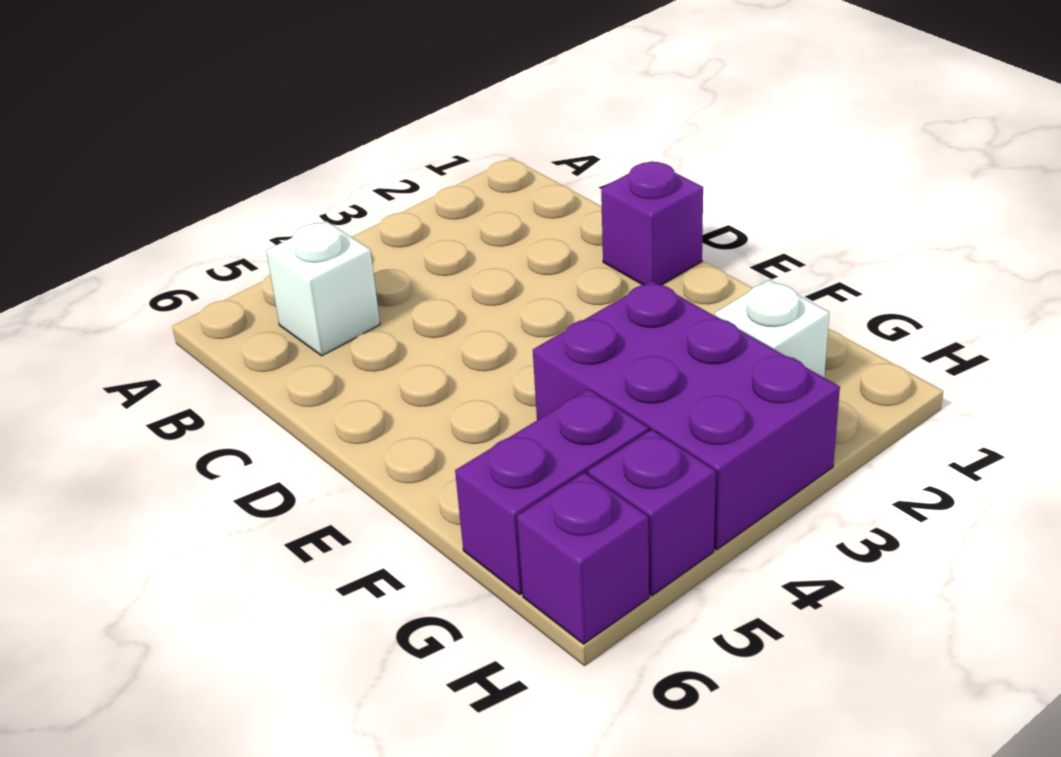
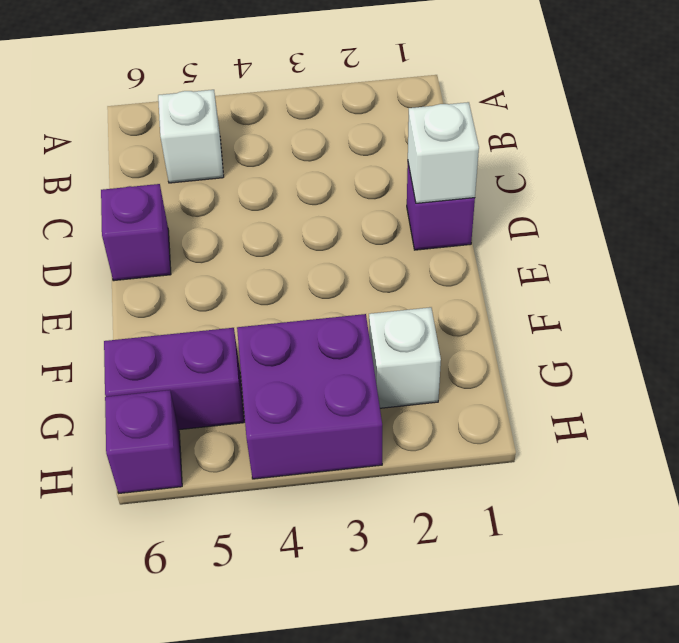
none -> white 1x1 brick [408,102,479,203]
purple 2x3 brick [533,281,840,549] -> purple 2x2 brick [237,314,382,479]
purple 1x1 brick [588,430,716,596] -> purple 1x1 brick moved to [101,184,171,281]

